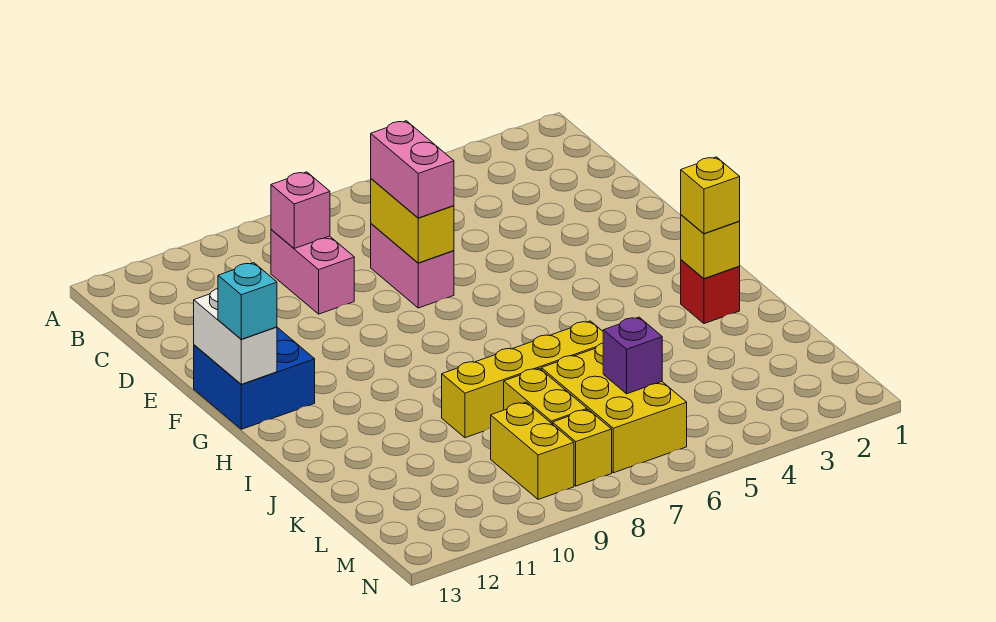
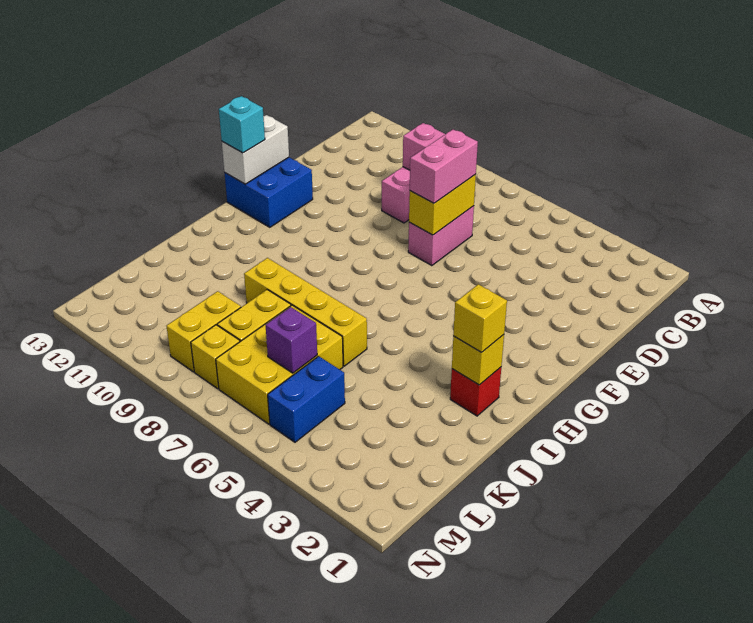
none -> blue 1x2 brick [268,356,345,442]

